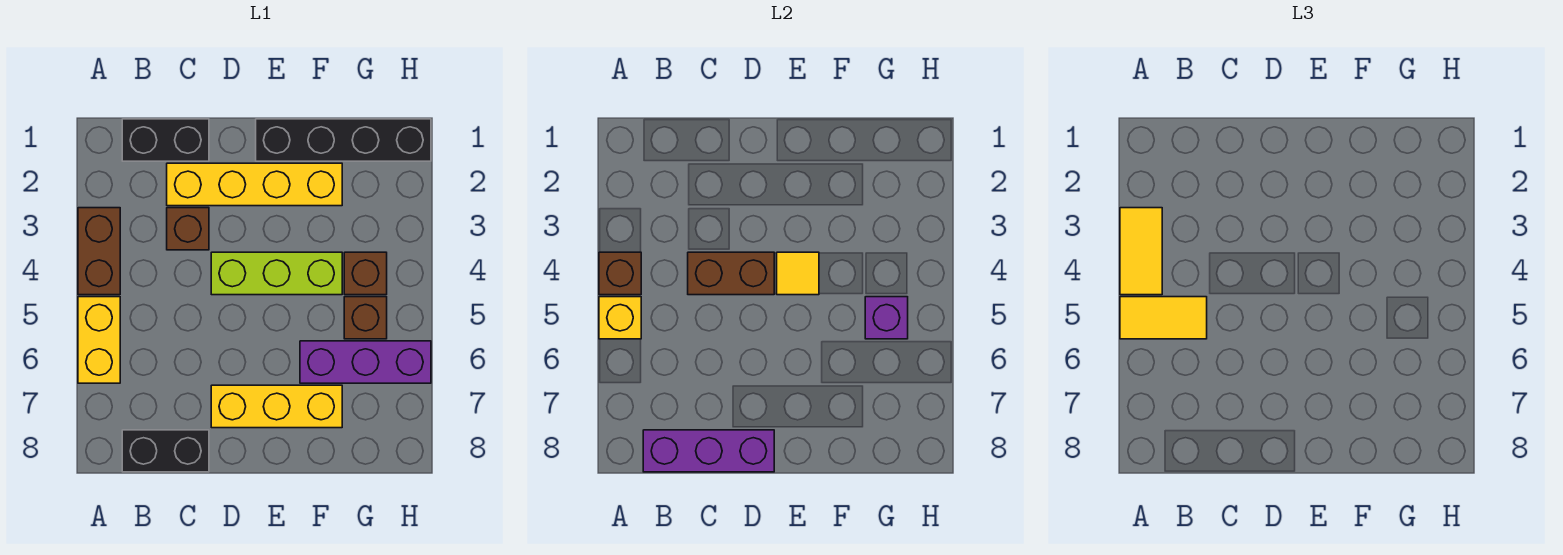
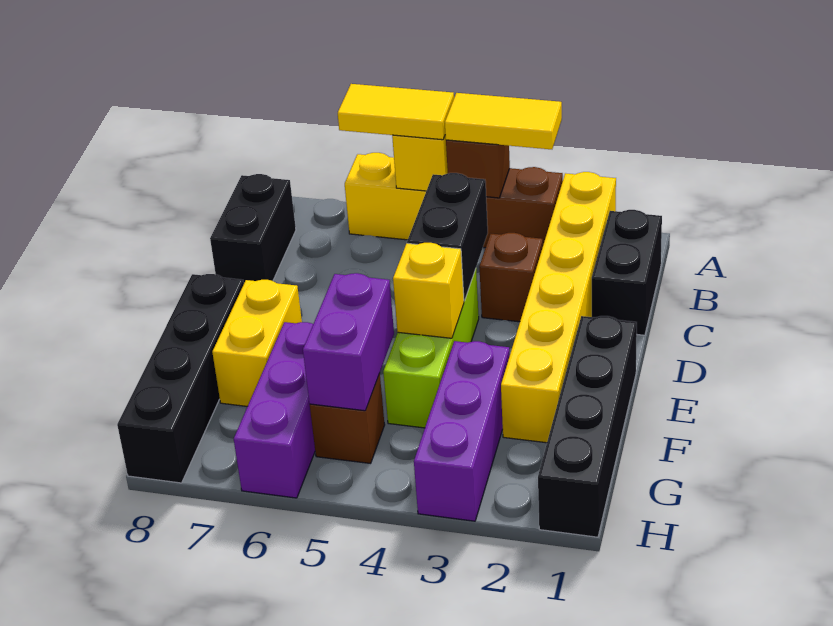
yellow 1x2 tile [1120,297,1207,339] -> yellow 1x2 tile turned to [338,84,454,140]
purple 1x3 brick [643,430,774,472] -> purple 1x3 brick moved to [414,341,510,521]
yellow 1x4 brick [167,163,342,206] -> yellow 1x6 brick [501,172,616,443]
brown 1x2 brick [688,252,774,295] -> black 1x2 brick [407,173,488,301]
yellow 1x3 brick [211,385,342,428] -> yellow 1x2 brick [212,280,302,406]
yellow 1x1 tile [777,252,819,295] -> yellow 1x1 brick [393,243,464,338]
none -> black 1x4 brick [117,274,244,483]
brown 1x1 brick [344,252,387,295] -> none
purple 1x1 brick [865,297,908,339] -> purple 1x2 brick [303,273,394,411]

